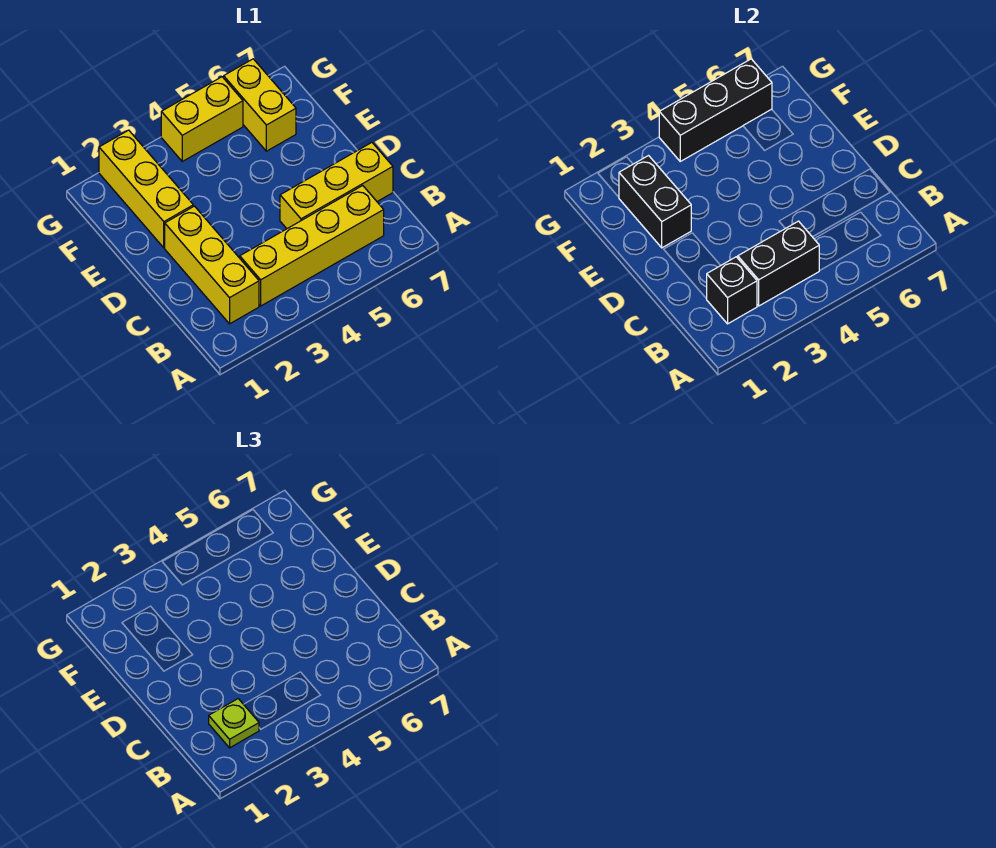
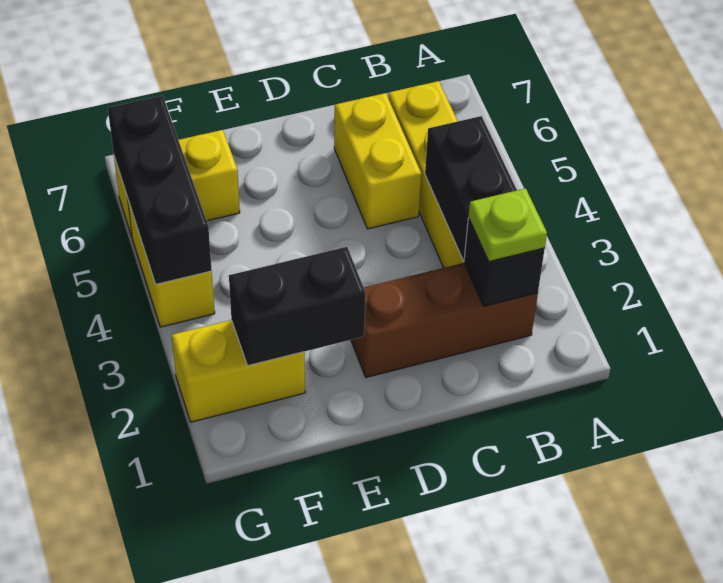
yellow 1x3 brick [165,206,259,324] -> brown 1x3 brick [351,263,538,377]
yellow 1x3 brick [280,143,393,229] -> yellow 1x2 brick [334,93,421,229]
yellow 1x3 brick [99,130,193,248] -> yellow 1x2 brick [172,320,305,422]

